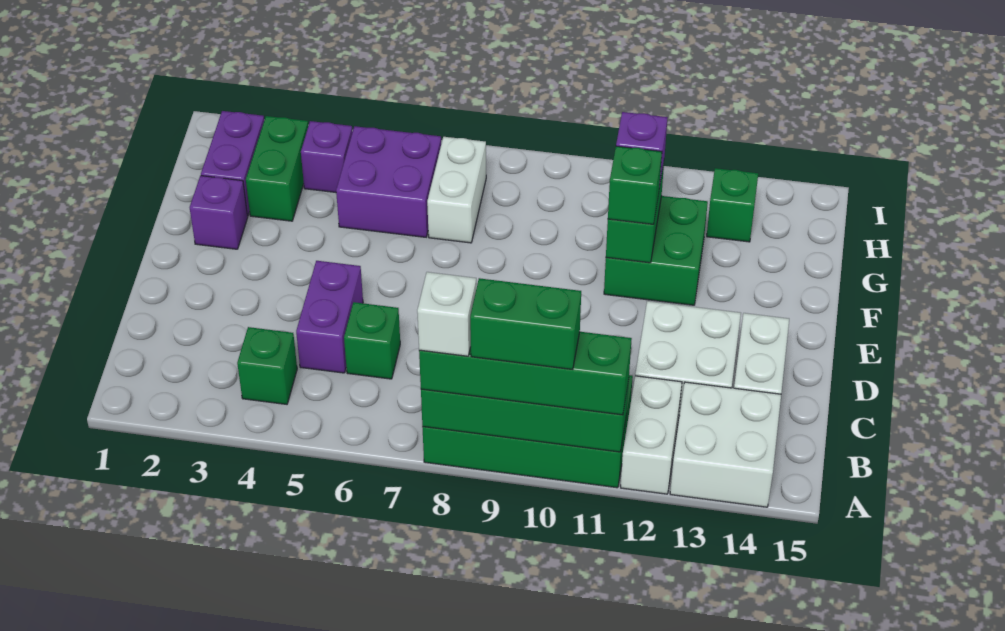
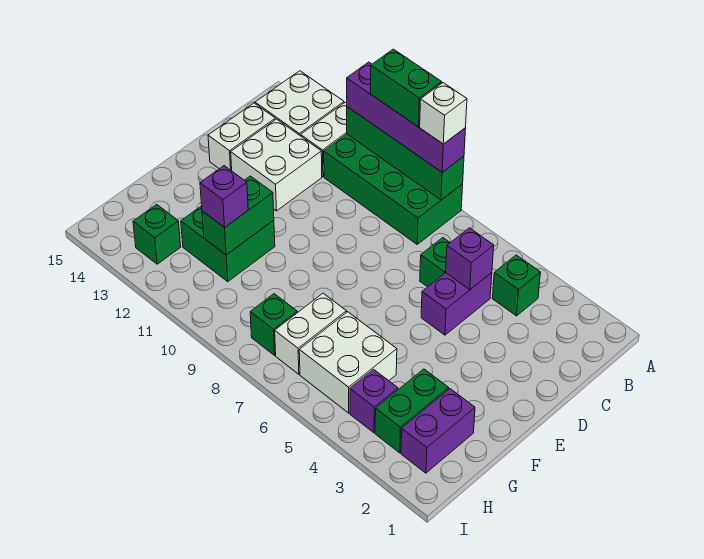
green 1x4 brick [419,332,632,415] -> purple 1x4 brick [347,62,466,172]
purple 1x1 brick [190,176,248,249] -> purple 1x1 brick moved to [446,228,494,290]
green 1x1 brick [608,146,662,224] -> green 1x1 brick moved to [250,294,297,355]
purple 2x2 brick [336,126,441,237] -> white 2x2 brick [299,312,397,413]

